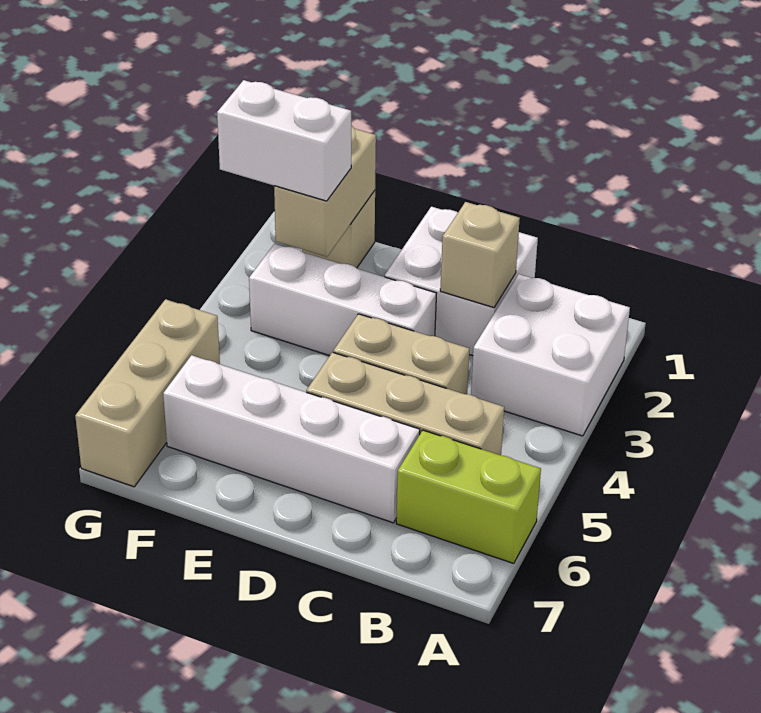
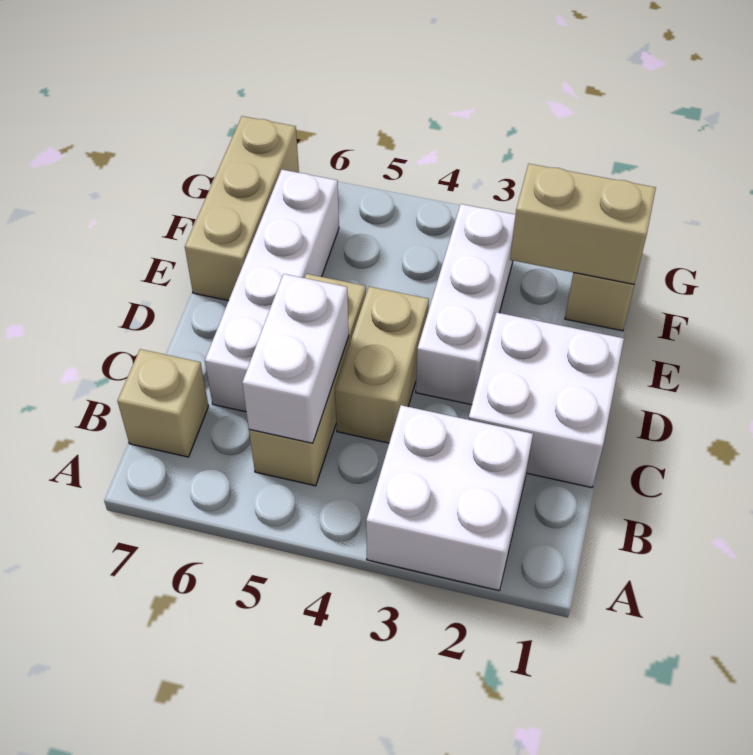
lime 1x2 brick [396,430,541,563] -> none
tan 1x1 brick [440,202,520,308] -> tan 1x1 brick moved to [117,349,208,457]
white 1x2 brick [217,80,351,201] -> white 1x2 brick moved to [242,274,349,443]
tan 1x3 brick [75,299,220,487] -> tan 1x3 brick turned to [185,116,299,301]

